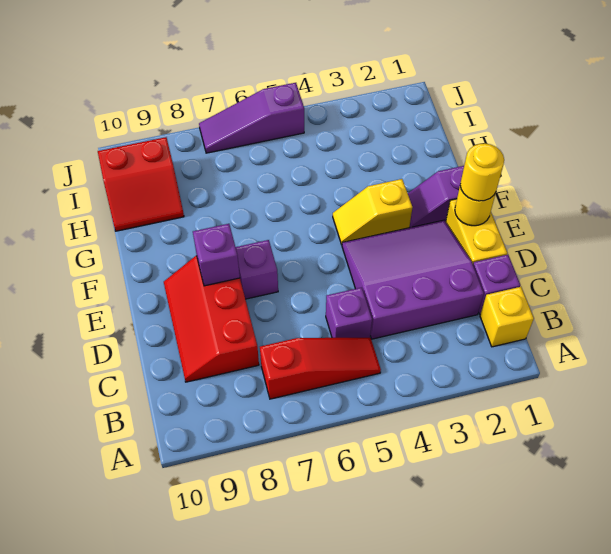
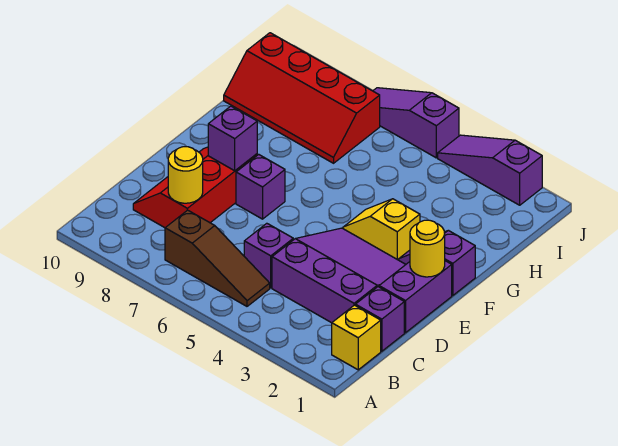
red 1x3 slope [260,338,381,399] -> brown 1x3 slope [165,210,270,306]
yellow 1x2 brick [446,199,507,264] -> purple 1x2 brick [379,261,452,333]
yellow 1x1 round brick [460,143,504,201] -> yellow 1x1 round brick moved to [168,147,203,203]
red 2x2 slope [98,137,184,231] -> red 2x4 slope [224,33,380,163]
none -> purple 1x3 slope [438,135,542,205]

